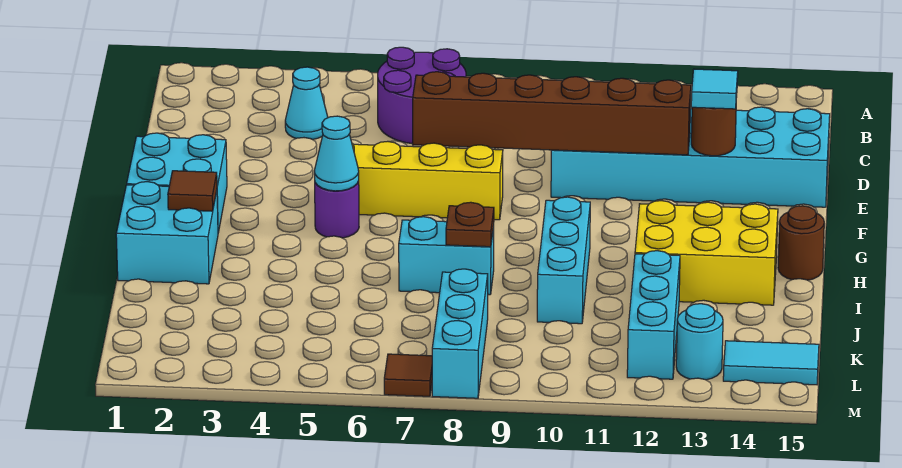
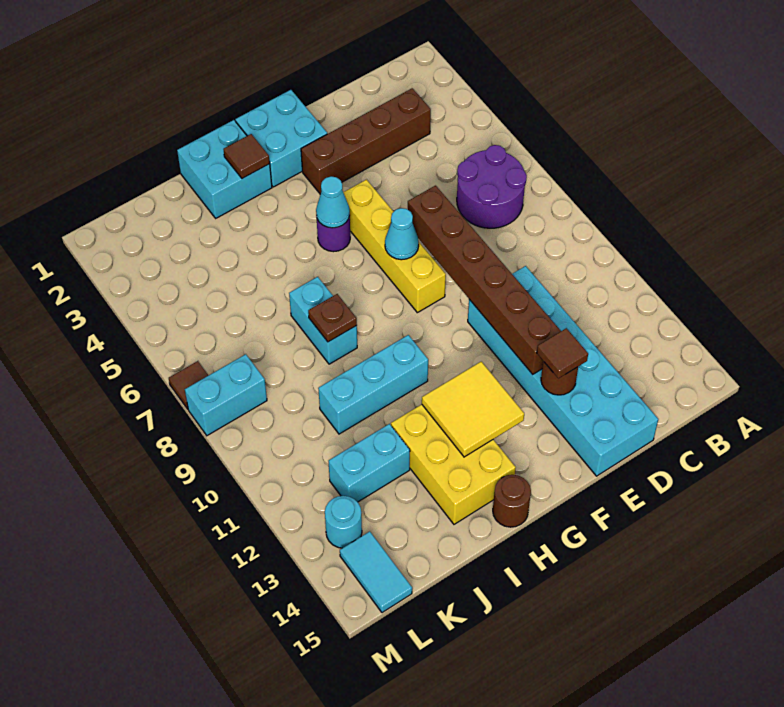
none -> brown 1x4 brick [301,88,431,194]
cyan 1x1 cone [285,67,328,139] -> cyan 1x1 cone moved to [385,208,419,260]
cyan 1x1 tile [691,69,738,109] -> brown 1x1 tile [537,328,588,378]
none -> yellow 2x2 tile [422,362,524,457]
cyan 1x3 brick [627,251,680,379] -> cyan 1x2 brick [329,424,410,502]
cyan 1x3 brick [432,269,488,398] -> cyan 1x2 brick [185,354,267,436]

